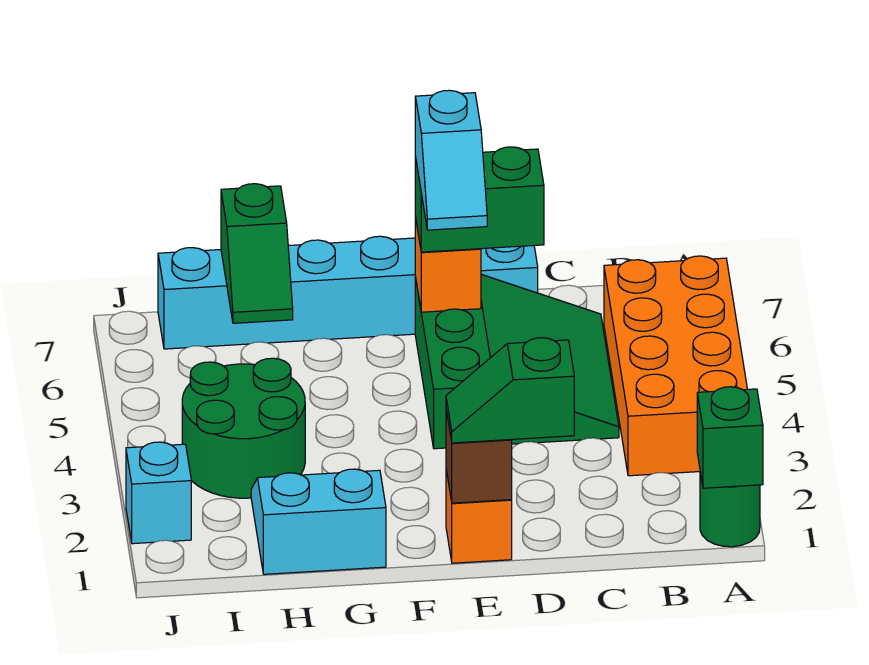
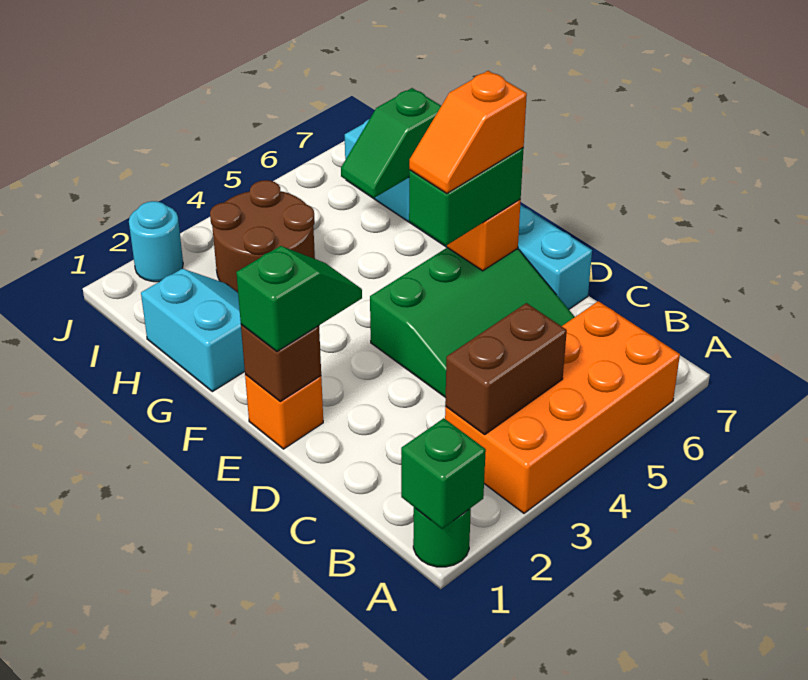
none -> brown 1x2 brick [445,303,567,435]
green 1x2 slope [446,338,574,443] -> green 1x2 slope turned to [236,246,362,351]
green 1x2 brick [415,147,544,252] -> green 1x2 brick turned to [409,148,524,246]
cyan 1x2 slope [415,90,487,230] -> orange 1x2 slope [409,71,527,194]
green 2x2 round brick [182,358,305,498] -> brown 2x2 round brick [210,180,315,292]
cyan 1x1 brick [126,442,191,544] -> cyan 1x1 round brick [129,201,183,282]

